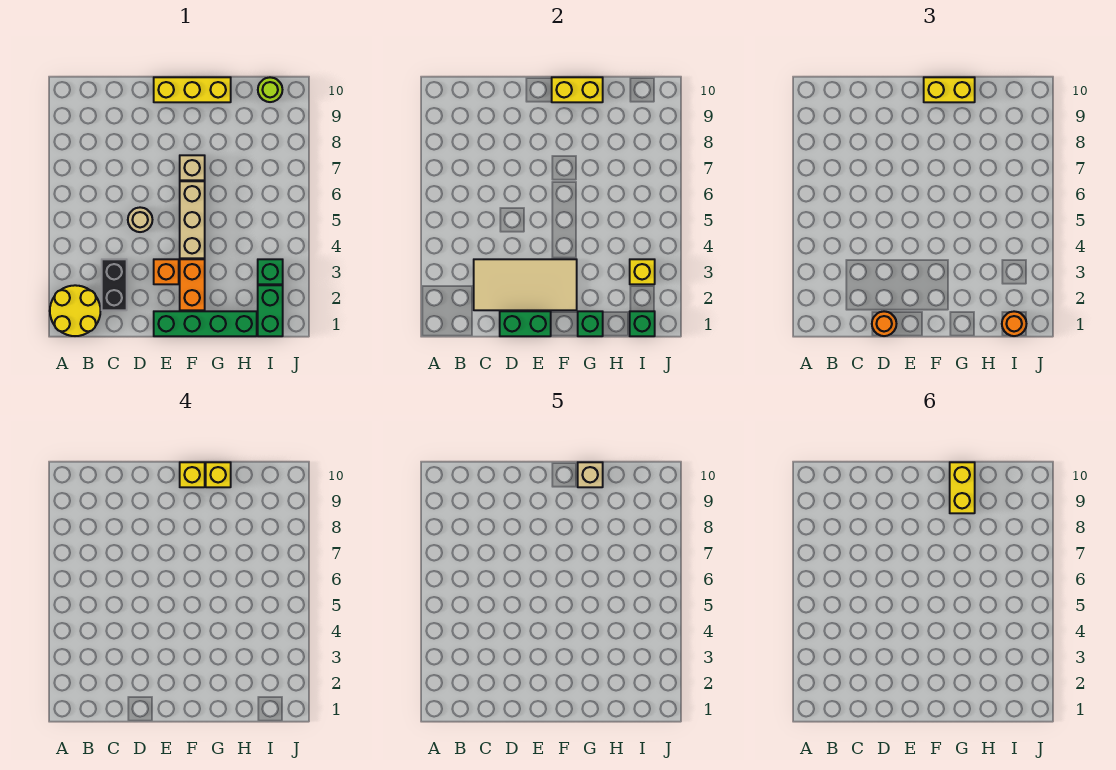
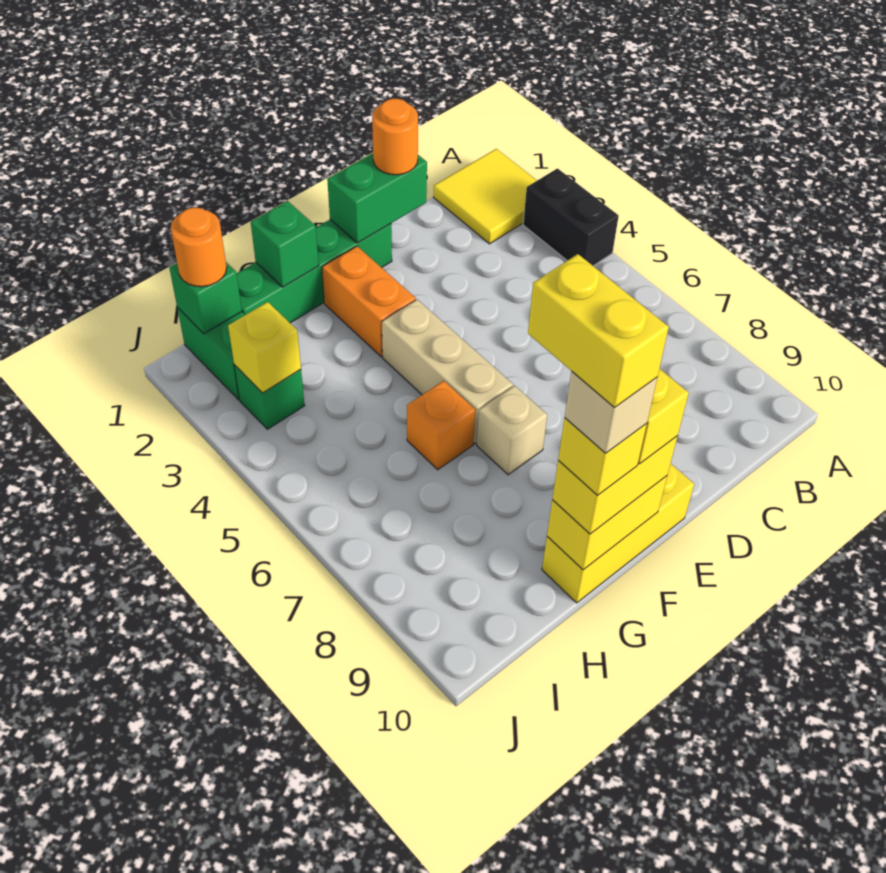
yellow 2x2 round brick [50,285,101,336] -> yellow 2x2 tile [434,149,537,244]
black 1x2 brick [102,259,127,310] -> black 1x2 brick moved to [523,168,619,266]
tan 2x4 tile [474,259,577,310] -> none
tan 1x1 round brick [128,207,152,232] -> none
orange 1x1 brick [154,259,179,284] -> orange 1x1 brick moved to [407,381,475,470]
lime 1x1 round brick [258,77,282,102] -> none

